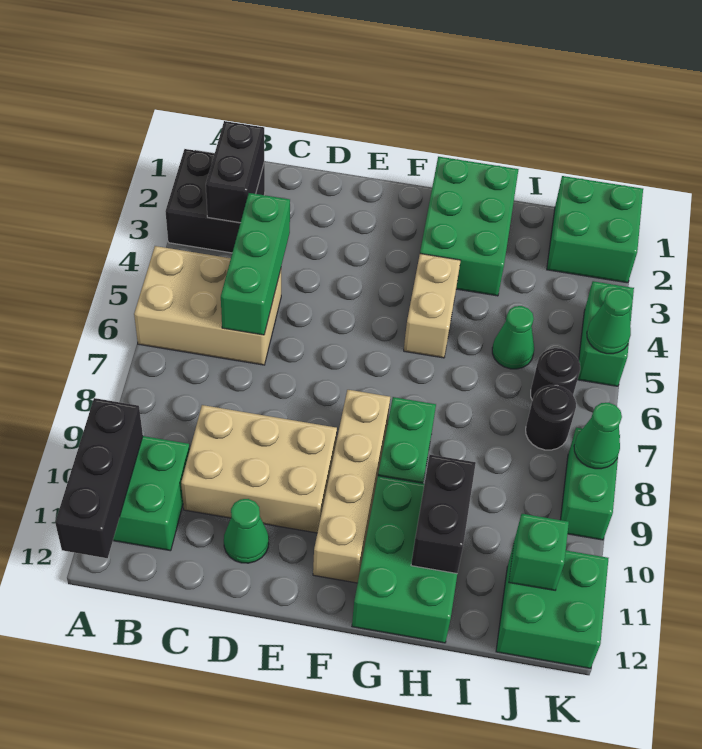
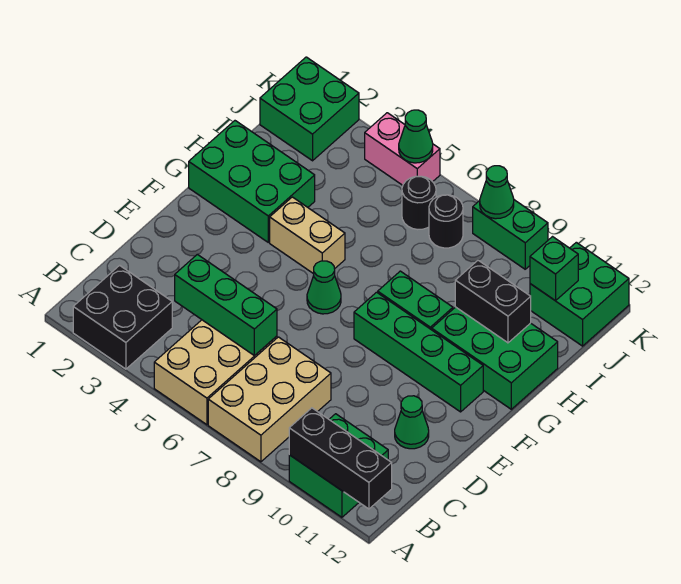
black 1x2 brick [206,121,264,223] -> none
tan 2x3 brick [181,405,337,533] -> tan 2x3 brick moved to [208,337,331,462]
tan 1x4 brick [313,390,390,583] -> green 1x4 brick [354,292,483,412]
green 1x1 cone [492,306,534,369] -> green 1x1 cone moved to [307,261,341,314]
green 1x2 brick [578,281,634,386] -> pink 1x2 brick [365,113,440,185]

